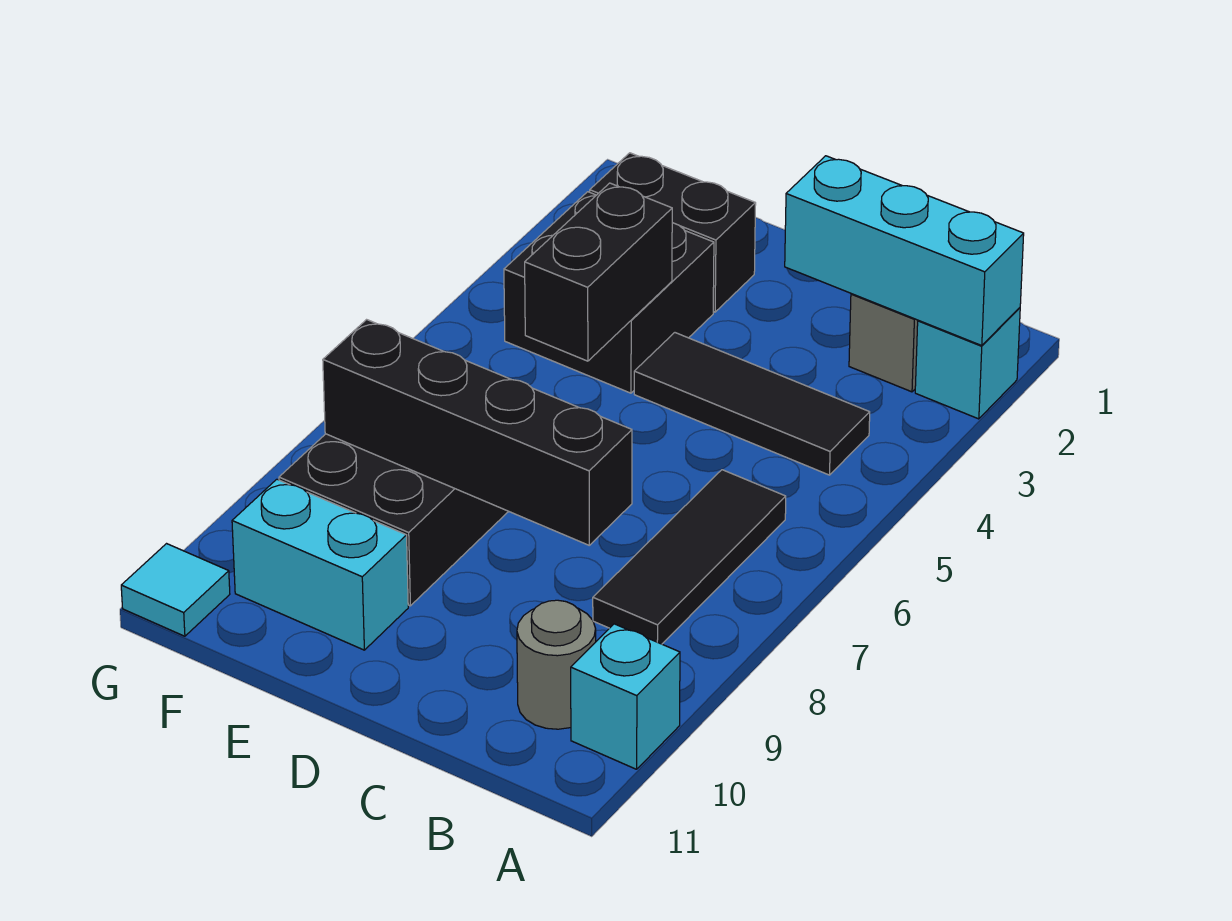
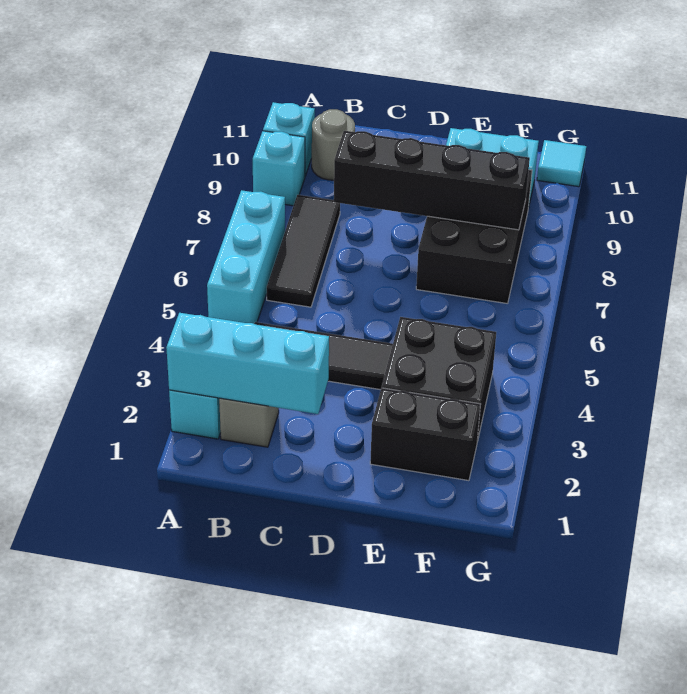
none -> cyan 1x3 brick [207,190,285,324]
none -> cyan 1x1 brick [253,131,305,206]
black 1x2 brick [525,183,672,361] -> none

